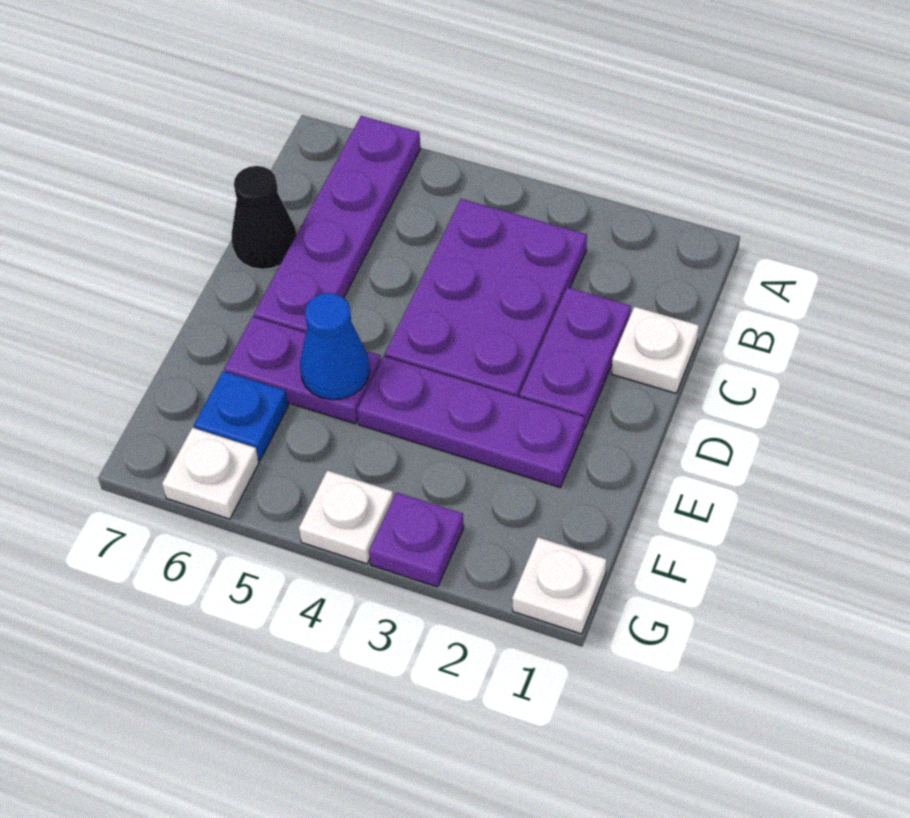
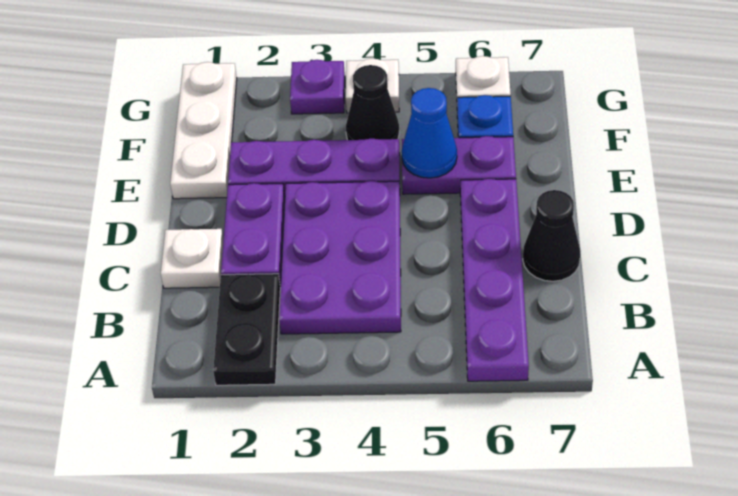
none -> black 1x2 plate [213,274,280,385]
none -> black 1x1 cone [346,65,399,140]
white 1x1 plate [512,537,607,634] -> white 1x3 plate [170,62,237,199]

